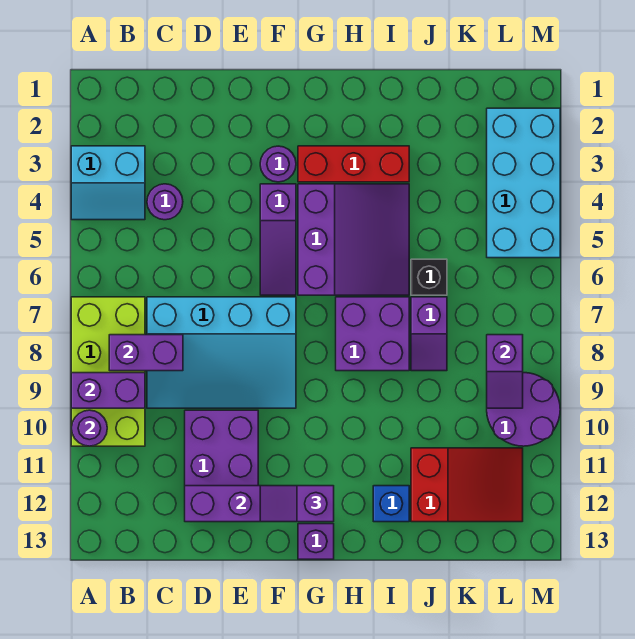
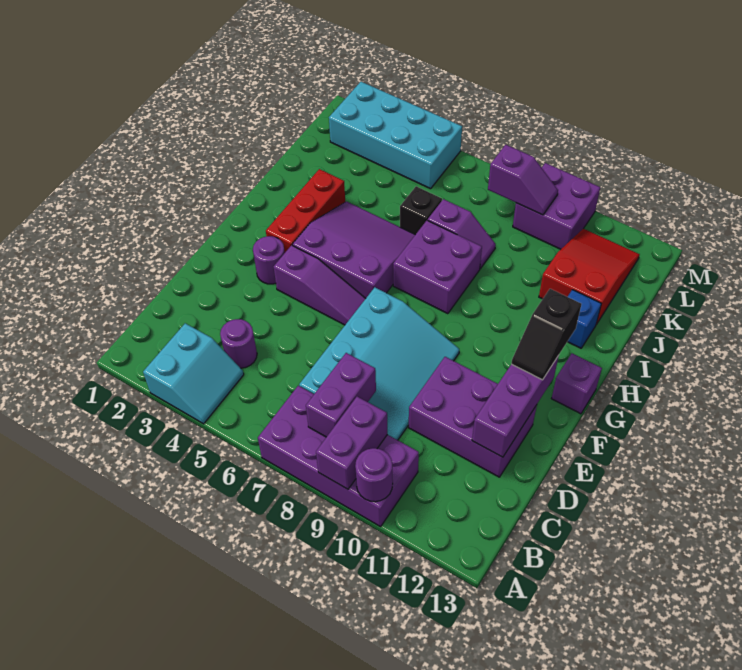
lime 2x4 brick [71,297,145,446] -> purple 2x4 brick [258,386,419,527]
purple 1x2 slope [260,486,334,522] -> black 1x2 slope [511,289,581,380]
purple 2x2 round brick [487,373,560,446] -> purple 2x2 brick [513,163,600,249]

